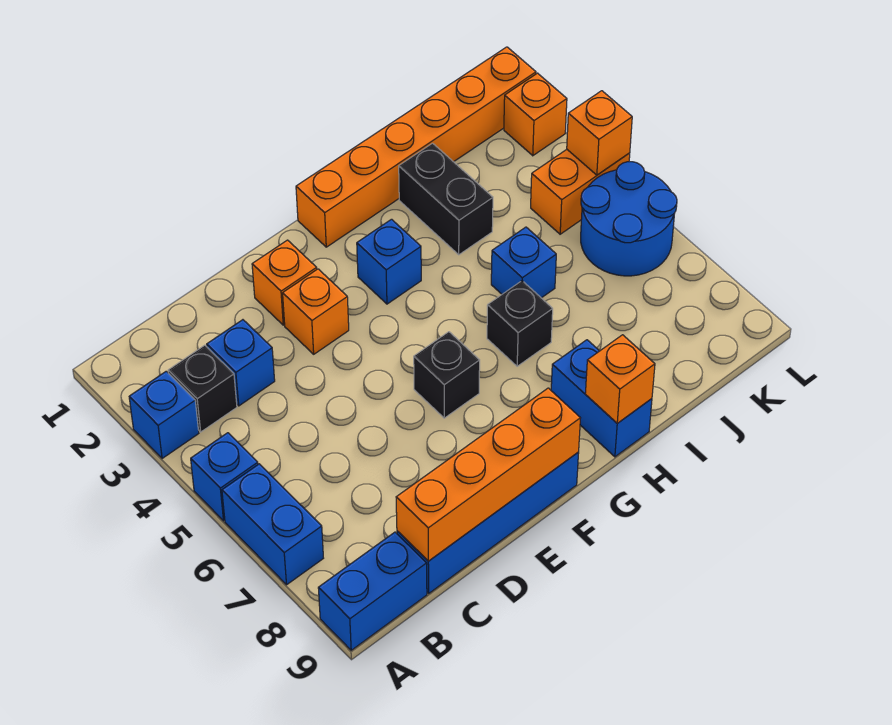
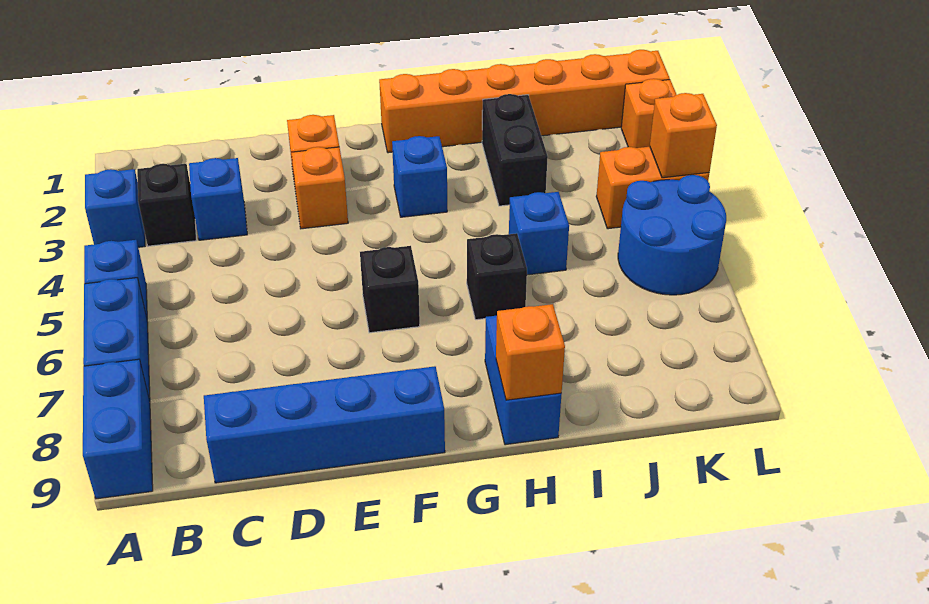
blue 1x2 brick [318,532,427,650] -> blue 1x2 brick turned to [83,359,153,499]
orange 1x4 brick [396,388,580,561] -> none

